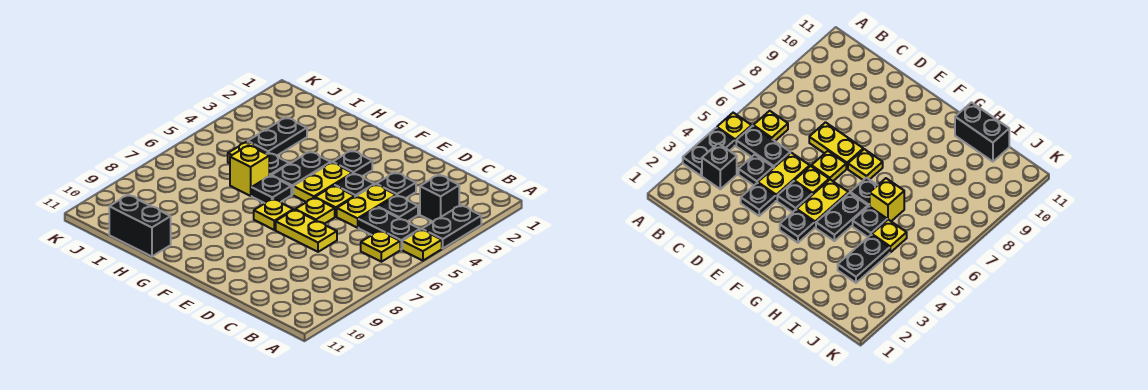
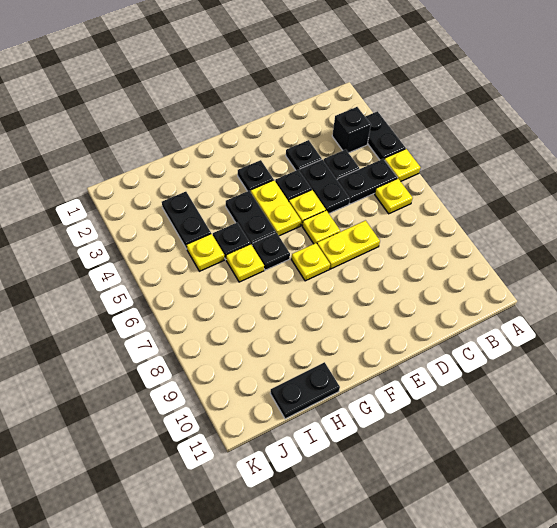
yellow 1x2 plate [337,184,396,228] -> black 1x2 plate [300,160,350,213]
yellow 1x1 brick [230,145,269,196] -> yellow 1x1 plate [226,244,264,282]
black 1x2 brick [109,195,171,257] -> black 1x2 plate [270,362,340,419]

